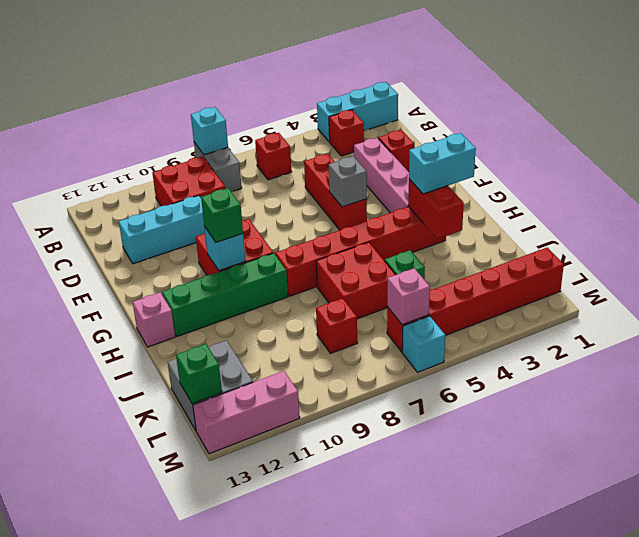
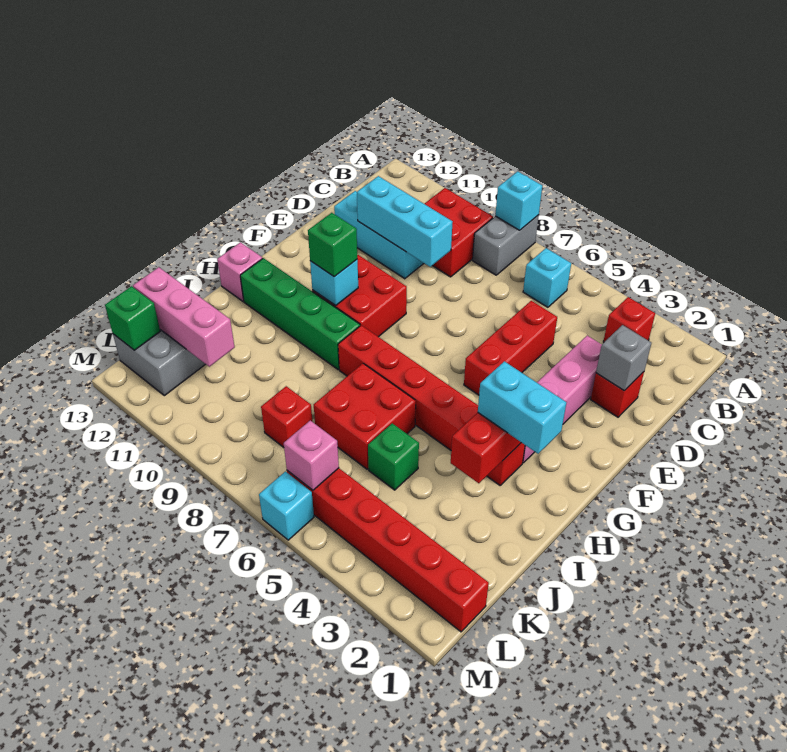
cyan 1x3 brick [317,82,398,142] -> cyan 1x3 brick moved to [357,176,452,267]
red 1x1 brick [255,133,291,180] -> cyan 1x1 brick [523,248,571,307]
grey 1x1 brick [329,156,367,207] -> grey 1x1 brick moved to [596,325,651,391]
pink 1x3 brick [193,371,300,454] -> pink 1x3 brick moved to [133,267,235,367]

